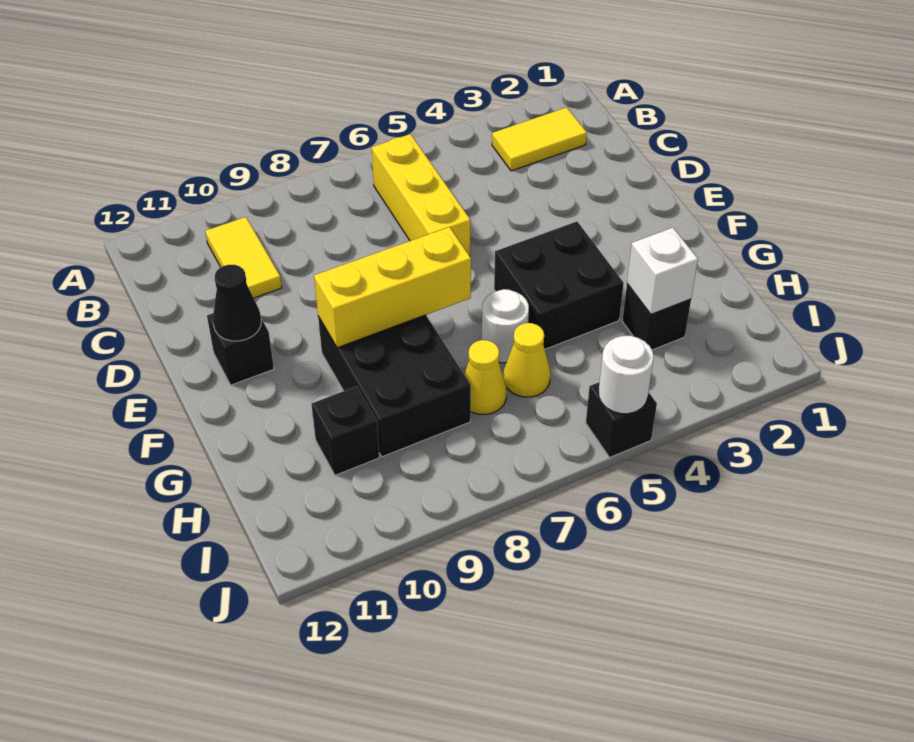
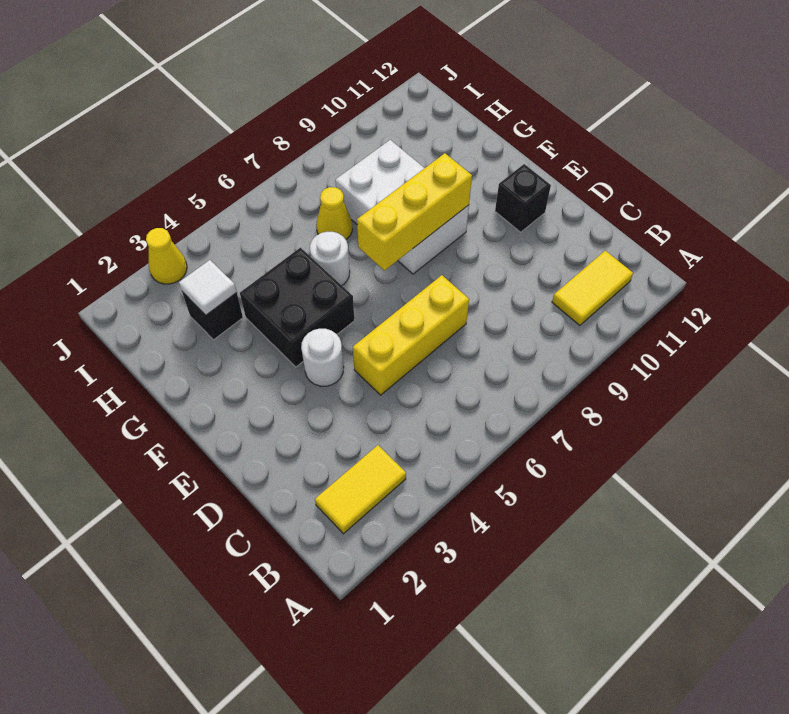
yellow 1x3 brick [372,134,470,256] -> yellow 1x3 brick turned to [353,275,469,395]
yellow 1x2 tile [205,217,282,298] -> yellow 1x2 tile turned to [552,251,633,326]
black 1x1 cone [213,265,261,341] -> none
black 2x3 brick [318,315,471,457] -> white 2x3 brick [335,140,469,274]
white 1x1 brick [627,228,698,314] -> white 1x1 tile [179,260,237,315]
yellow 1x1 cone [504,323,550,397] -> yellow 1x1 cone moved to [146,228,187,284]
black 1x1 brick [312,386,379,475] -> none
black 1x1 brick [586,382,657,458] -> none
white 1x1 round brick [599,336,654,414] -> white 1x1 round brick moved to [301,329,344,386]

